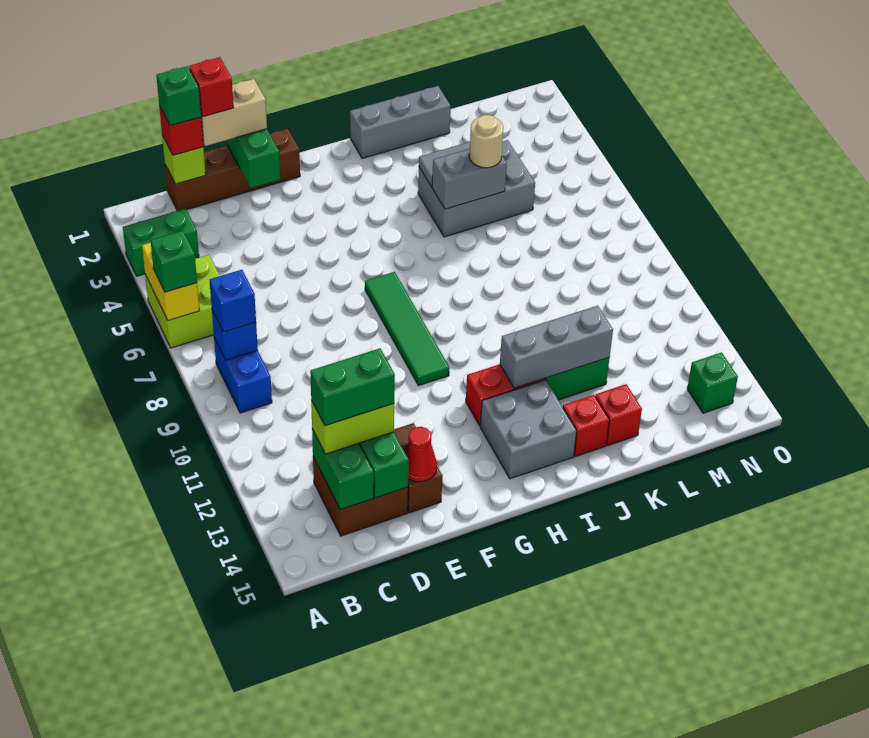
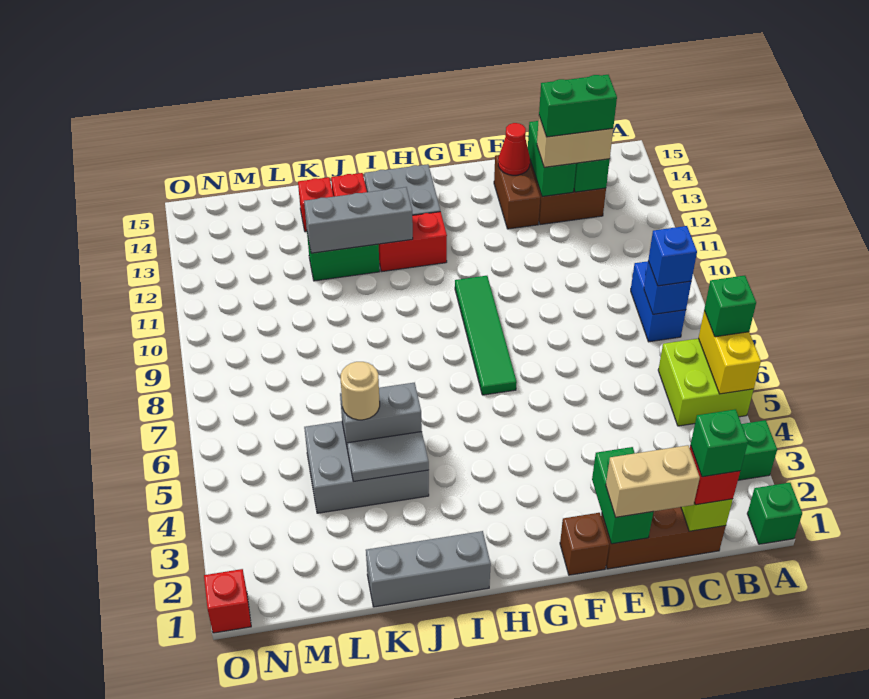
lime 1x2 brick [311,400,394,454] -> tan 1x2 brick [537,116,613,167]
red 1x1 brick [189,57,233,117] -> red 1x1 brick moved to [204,569,251,633]
green 1x1 brick [687,353,738,413] -> green 1x1 brick moved to [747,483,802,544]

